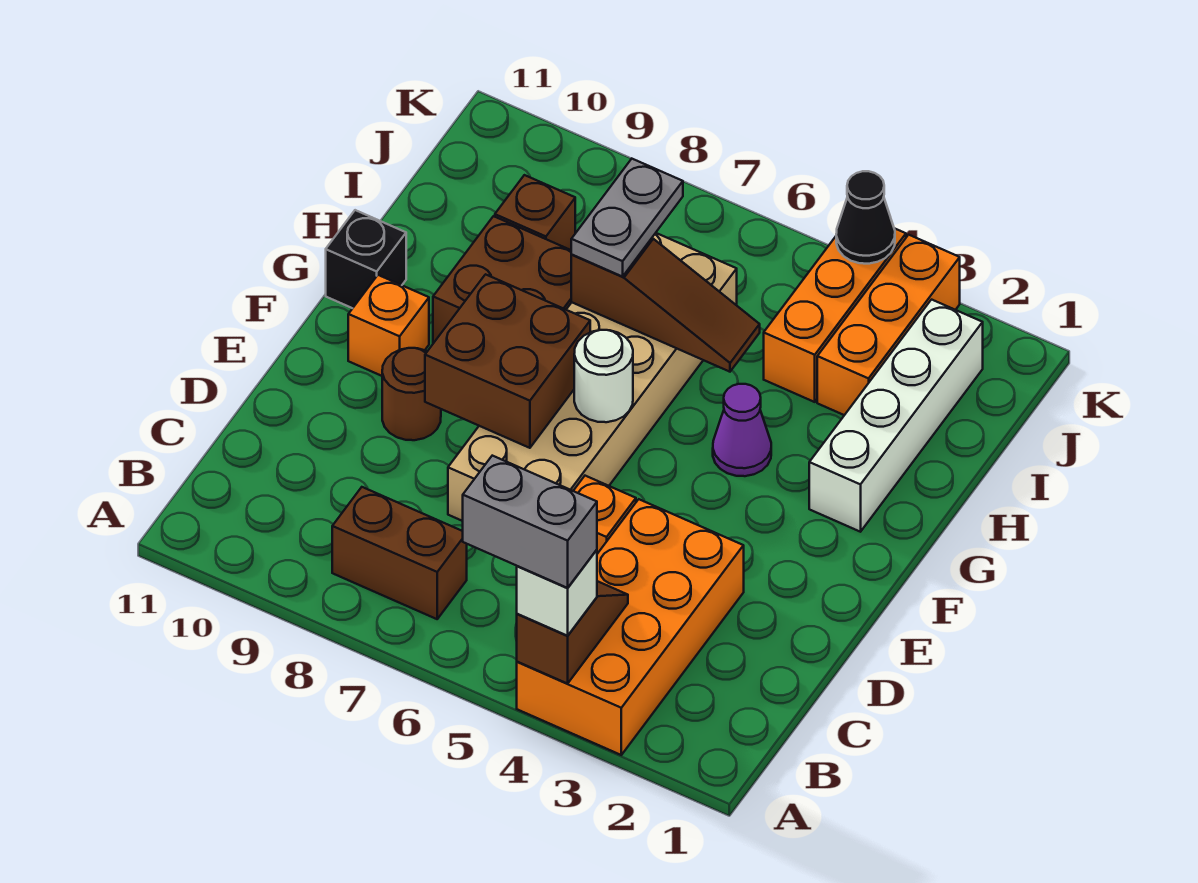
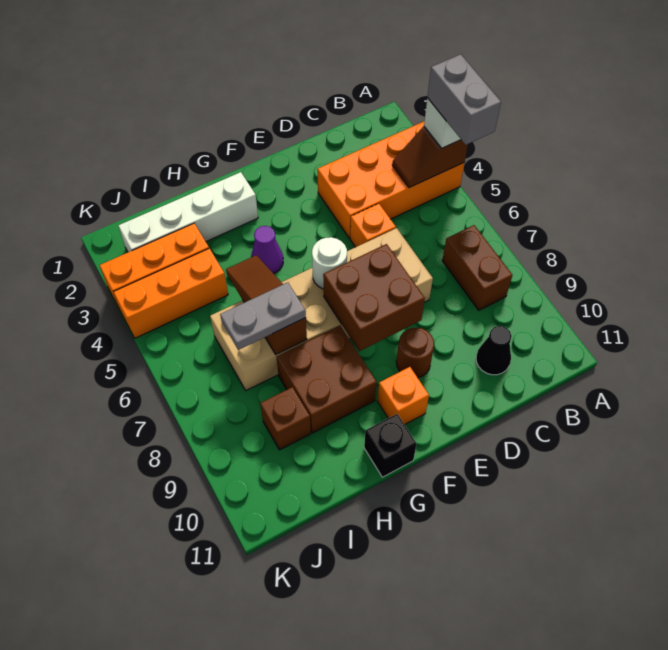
black 1x1 cone [836,171,895,264] -> black 1x1 cone moved to [476,326,512,375]

